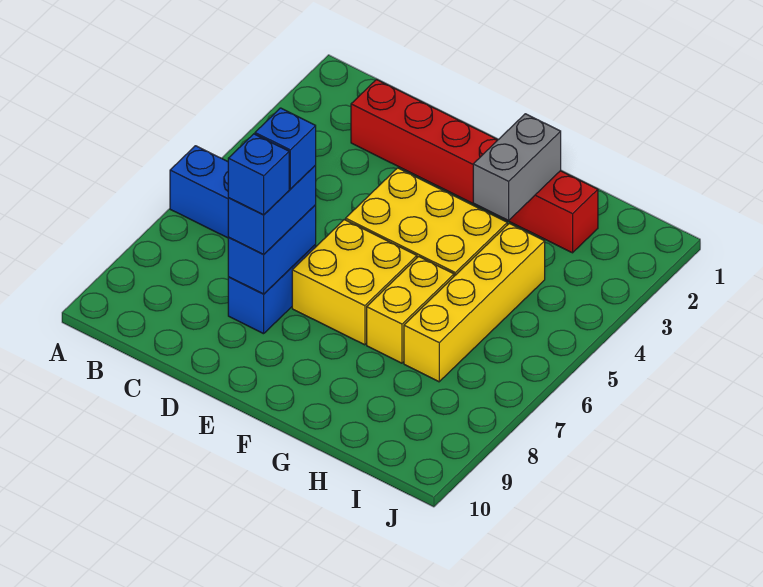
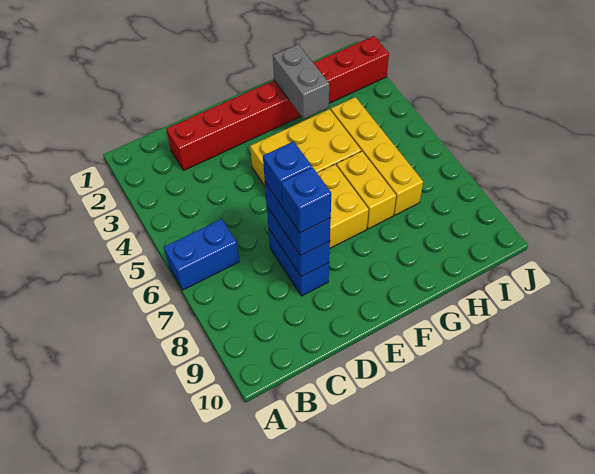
red 1x6 brick [351,80,598,253] -> red 1x8 brick [166,36,389,170]

